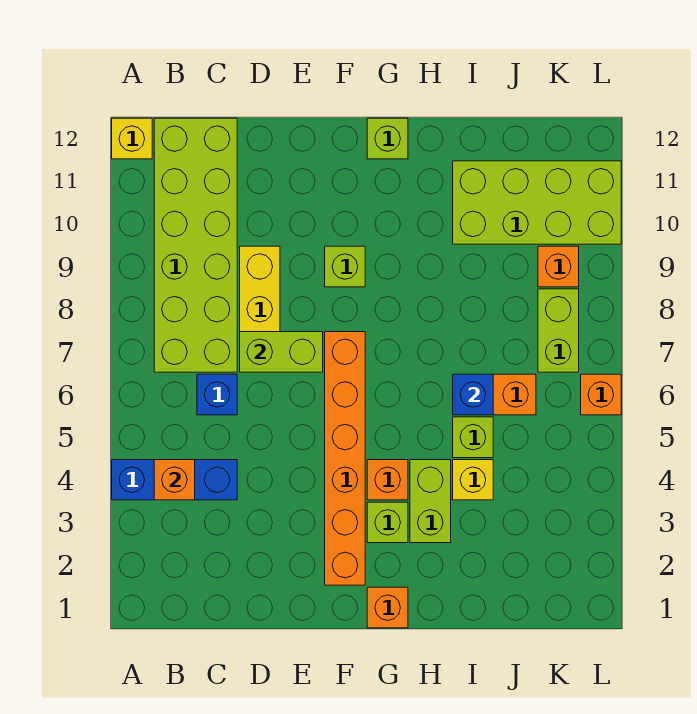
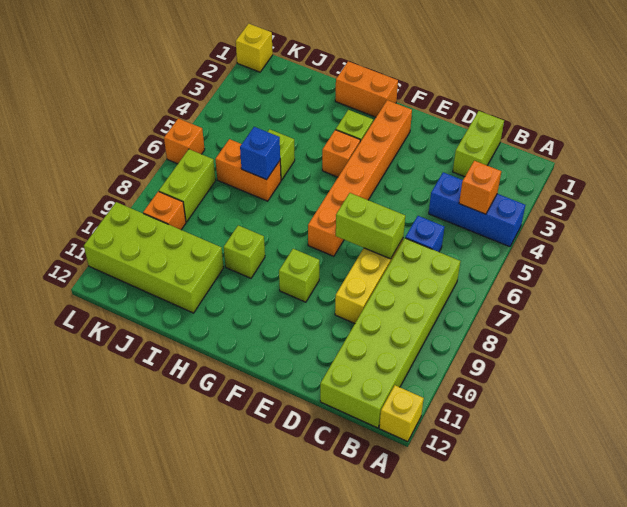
orange 1x1 brick [367,587,408,628] -> orange 1x2 brick [335,61,398,117]
lime 1x1 brick [367,118,408,159] -> lime 1x1 brick moved to [224,225,265,278]
lime 1x2 brick [410,460,451,543] -> lime 1x2 brick moved to [453,111,504,177]
yellow 1x1 brick [453,460,493,500] -> yellow 1x1 brick moved to [236,24,273,72]

